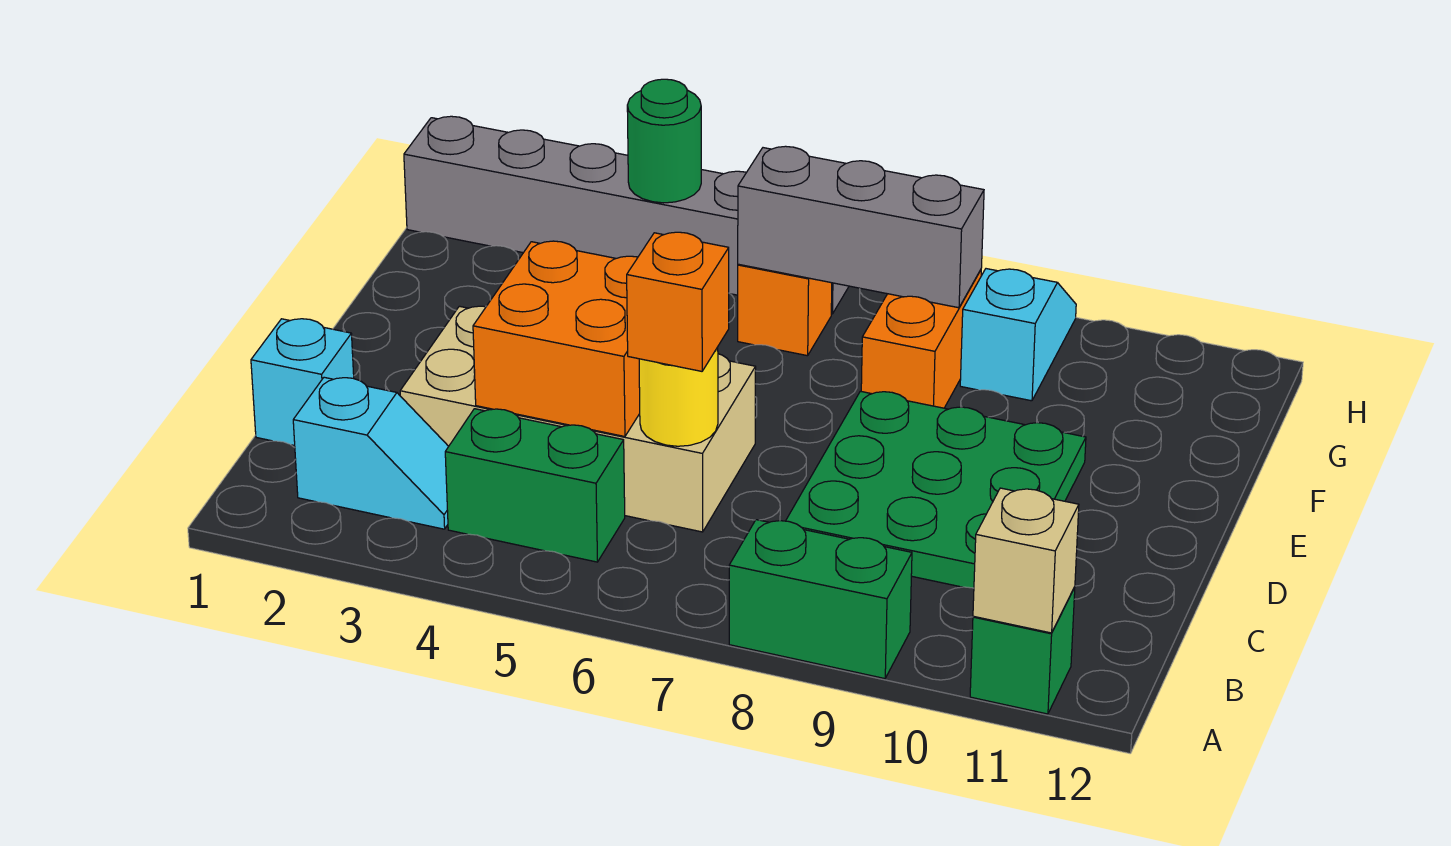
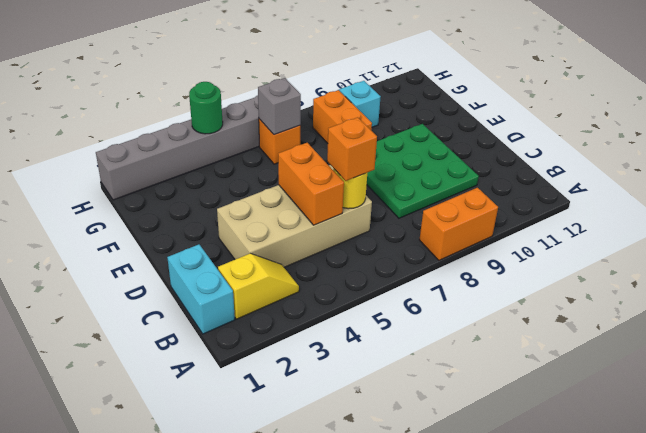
green 1x2 brick [729,520,912,679] -> orange 1x2 brick [419,188,498,260]
green 1x1 brick [970,587,1075,714] -> none
tan 1x1 brick [973,488,1079,633] -> none
cyan 1x2 slope [293,377,449,529] -> yellow 1x2 slope [218,254,299,319]
green 1x2 brick [445,409,625,562] -> none
cyan 1x1 brick [251,319,354,446] -> cyan 1x2 brick [167,244,235,334]
orange 2x2 brick [473,241,640,437] -> orange 1x2 brick [278,143,344,225]
grey 1x3 brick [738,146,984,308] -> grey 1x1 brick [258,78,301,135]

